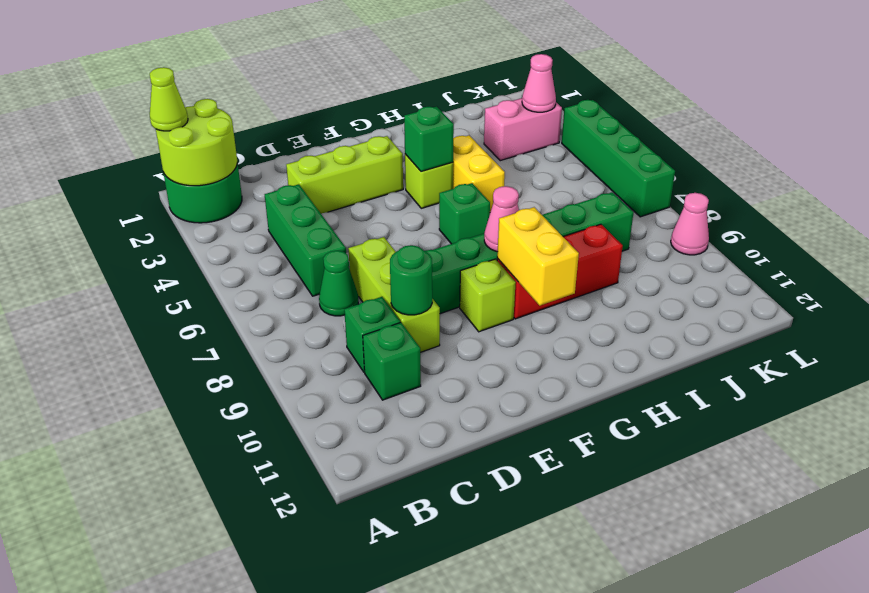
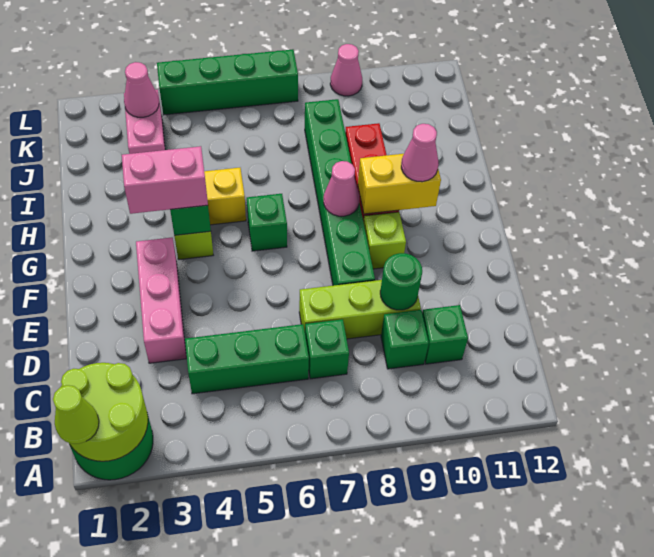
green 1x1 cone [319,251,358,316] -> green 1x1 brick [305,319,349,379]
lime 1x3 brick [286,136,403,214] -> pink 1x3 brick [136,238,186,363]
none -> pink 1x2 brick [122,146,208,214]
none -> pink 1x1 cone [401,124,439,182]

